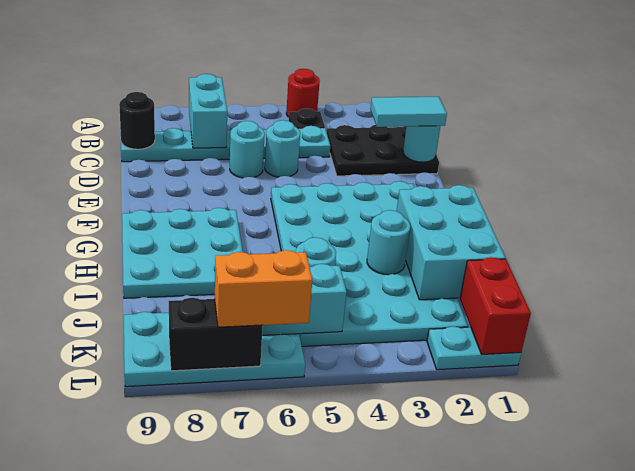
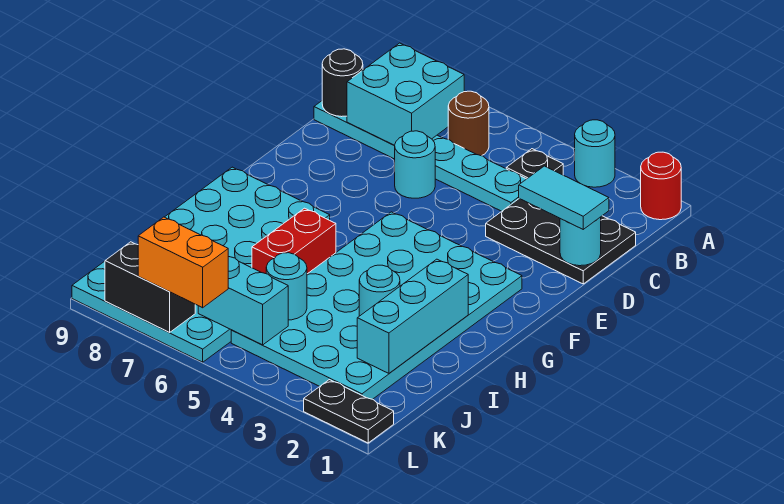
red 1x1 round brick [286,69,320,117] -> red 1x1 round brick moved to [641,152,681,220]
none -> brown 1x1 round brick [448,91,489,156]
cyan 1x2 brick [189,74,227,148] -> cyan 2x2 brick [347,43,464,145]
cyan 1x1 round brick [265,120,300,177] -> cyan 1x1 round brick moved to [575,120,615,187]
cyan 2x3 brick [397,185,505,300] -> cyan 1x3 brick [357,259,468,373]
red 1x2 brick [460,257,531,354] -> red 1x2 brick moved to [252,208,336,274]
cyan 1x2 plate [427,326,521,370] -> black 1x2 plate [304,380,394,443]

